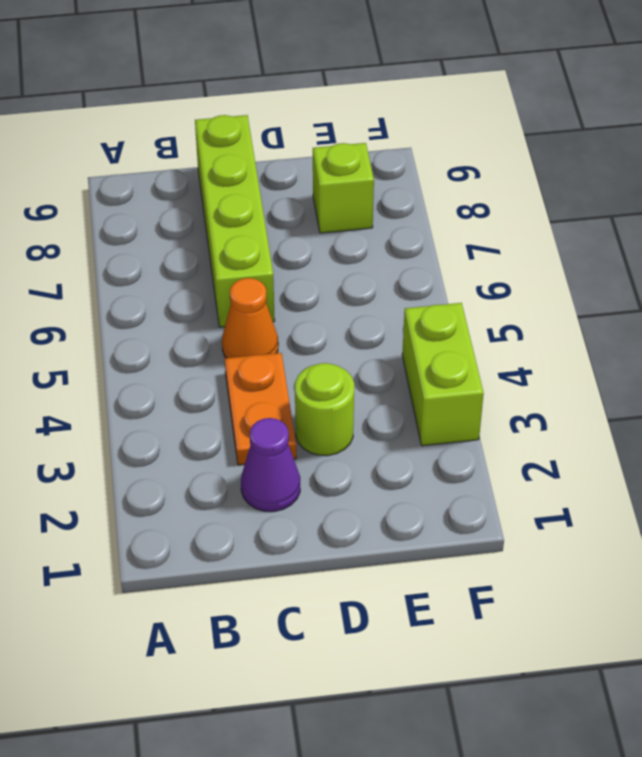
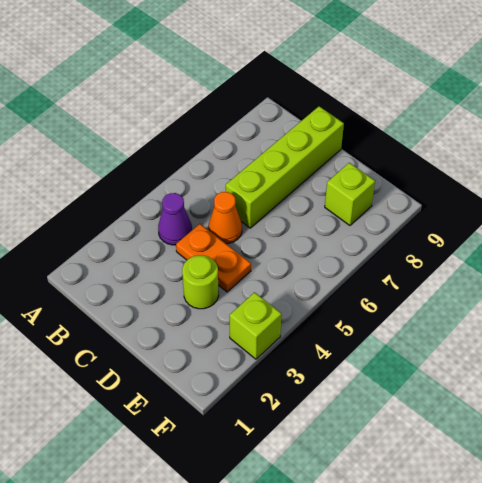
purple 1x1 cone [241,418,300,512] -> purple 1x1 cone moved to [158,193,192,245]
orange 1x2 plate [225,353,296,465] -> orange 1x2 plate turned to [176,224,251,292]
lime 1x2 brick [402,303,484,446] -> lime 1x1 brick [229,292,281,359]

